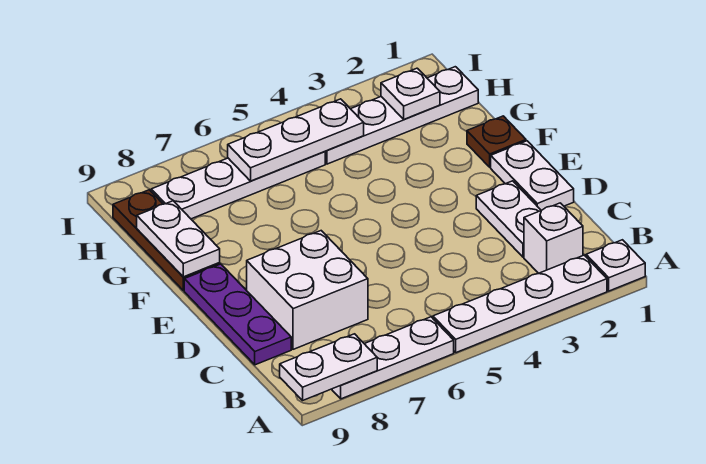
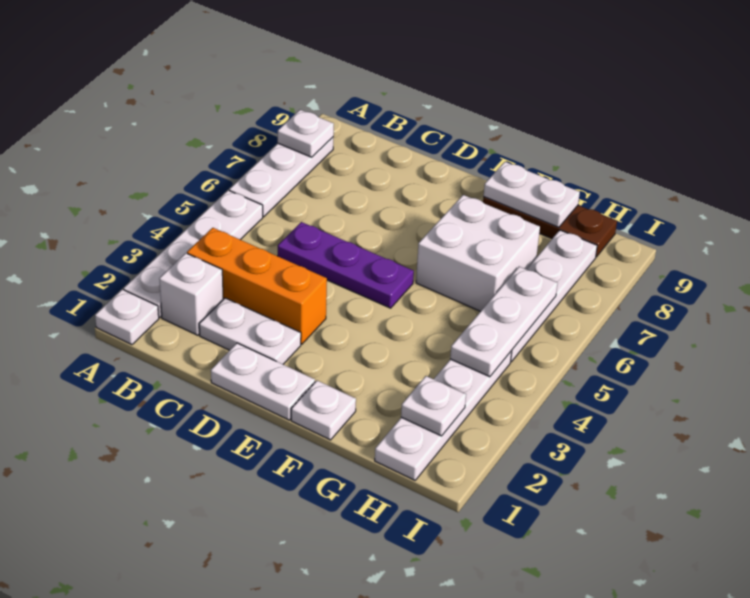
white 1x2 plate [280,334,377,400] -> white 1x1 plate [278,110,334,157]
none -> orange 1x3 brick [187,228,327,344]
white 2x2 brick [247,231,368,349] -> white 2x2 brick moved to [416,195,540,311]
purple 1x3 plate [184,264,291,365] -> purple 1x3 plate moved to [278,222,414,308]
brown 1x1 plate [467,116,526,167] -> white 1x1 plate [291,381,356,440]

